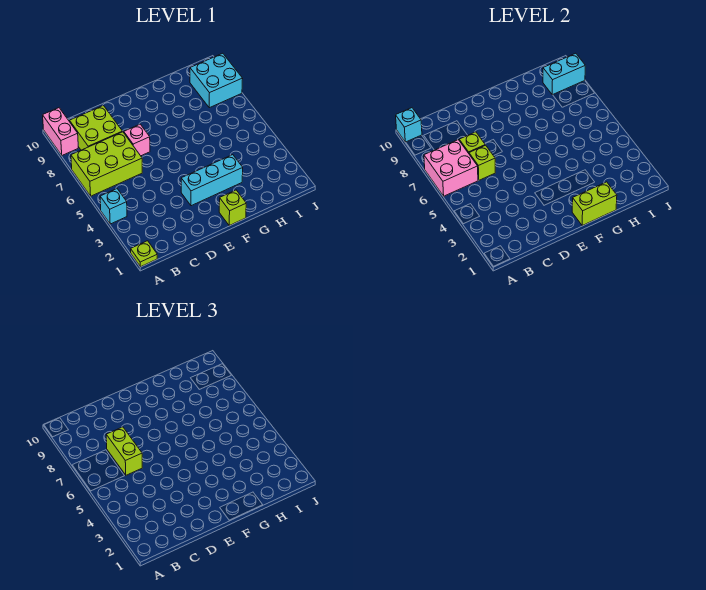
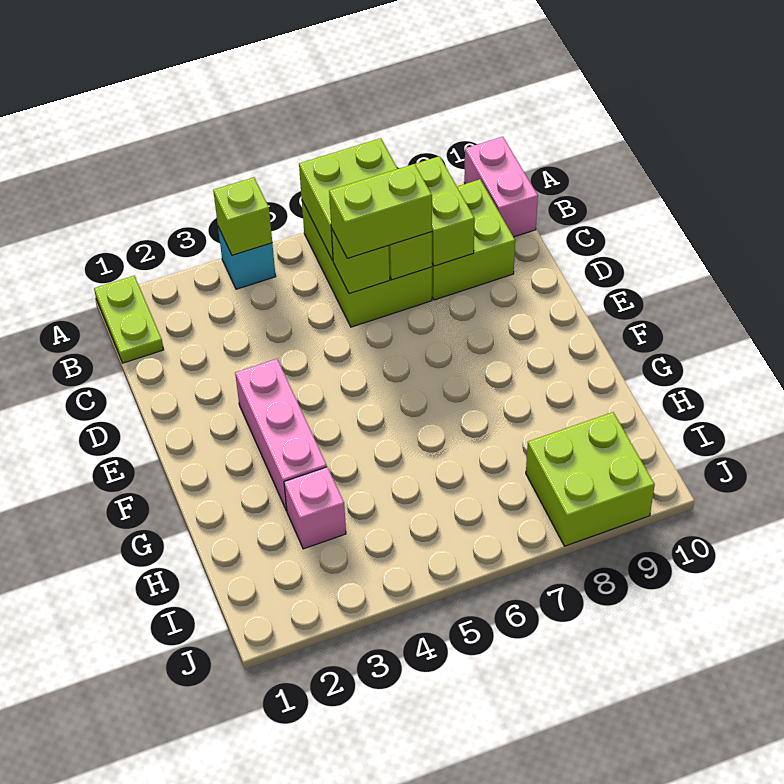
lime 1x1 plate [131,241,157,267] -> lime 1x2 plate [94,276,164,363]
pink 2x2 brick [424,140,478,196] -> lime 2x2 brick [299,138,397,260]
pink 1x2 brick [43,108,78,155] -> pink 1x2 brick turned to [464,137,538,237]
cyan 1x1 brick [396,108,422,142] -> none
pink 1x1 brick [124,124,150,156] -> pink 1x1 brick moved to [284,467,346,549]
cyan 1x3 brick [181,155,243,206] -> pink 1x3 brick [235,359,327,511]
lime 1x1 brick [219,190,246,225] -> lime 1x1 brick moved to [213,177,272,255]
lime 1x2 brick [572,182,617,225] -> lime 1x2 brick moved to [415,156,475,266]
cyan 2x2 brick [190,53,243,108] -> lime 2x2 brick [526,412,655,546]
cyan 1x2 brick [543,53,585,95] -> none

